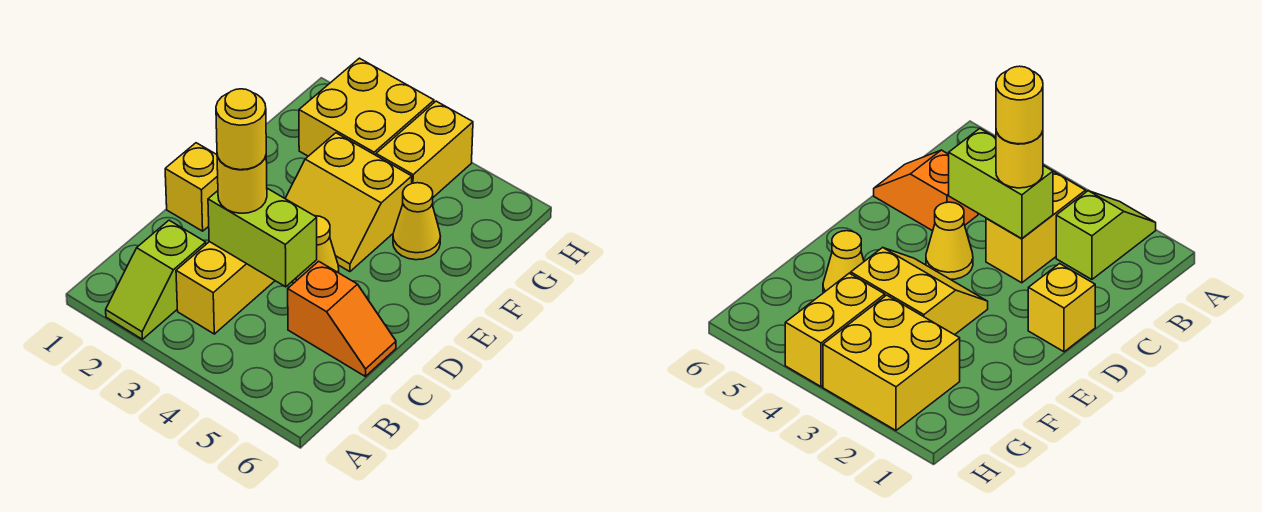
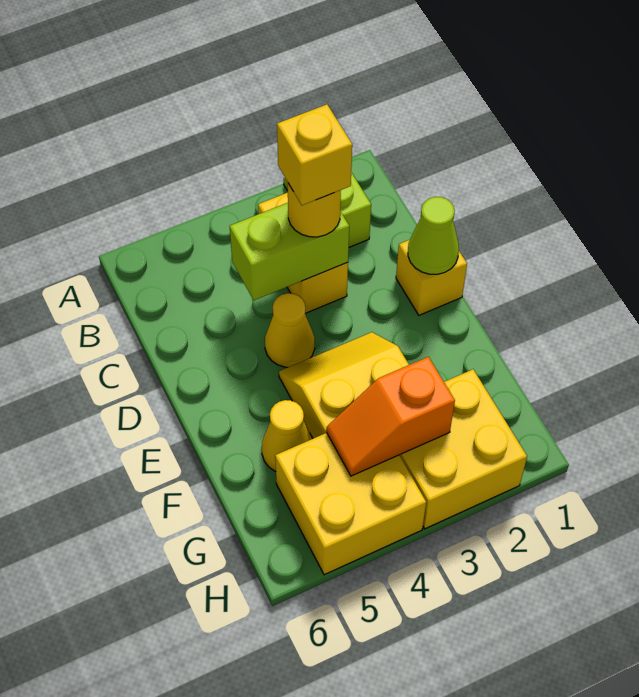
yellow 1x1 round brick [216,89,266,170] -> yellow 1x1 brick [277,104,352,205]
orange 1x2 slope [288,261,396,376] -> orange 1x2 slope moved to [327,357,455,476]
none -> lime 1x1 cone [408,197,459,274]
yellow 1x2 brick [376,101,473,197] -> yellow 2x2 brick [275,433,426,575]

